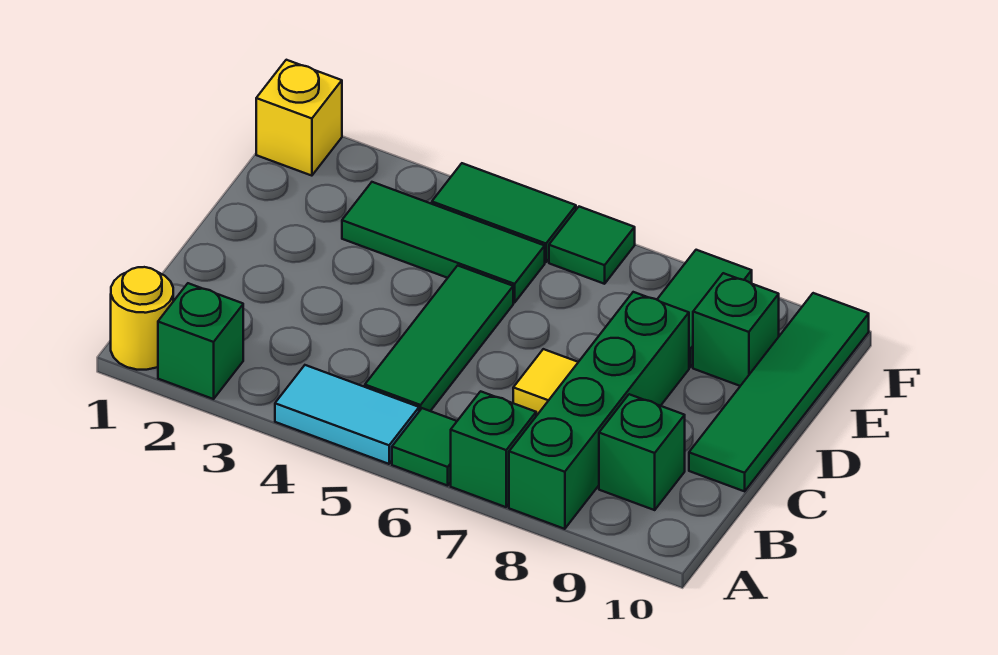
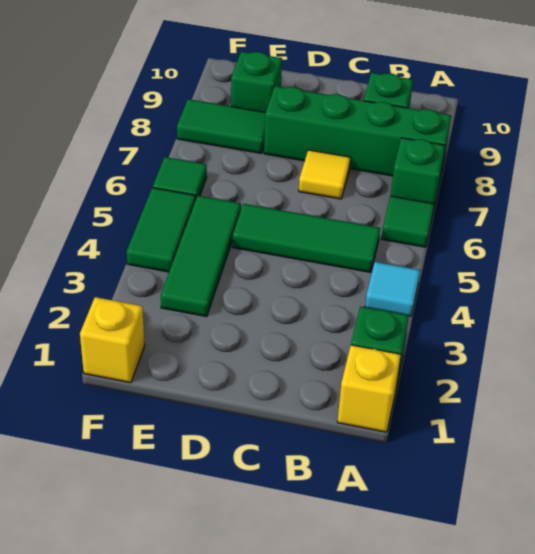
yellow 1x1 round brick [111,267,173,370] -> yellow 1x1 brick [337,345,401,432]
cyan 1x2 tile [275,365,419,464] -> cyan 1x1 tile [365,262,420,316]
green 1x4 tile [689,293,869,491] -> none

